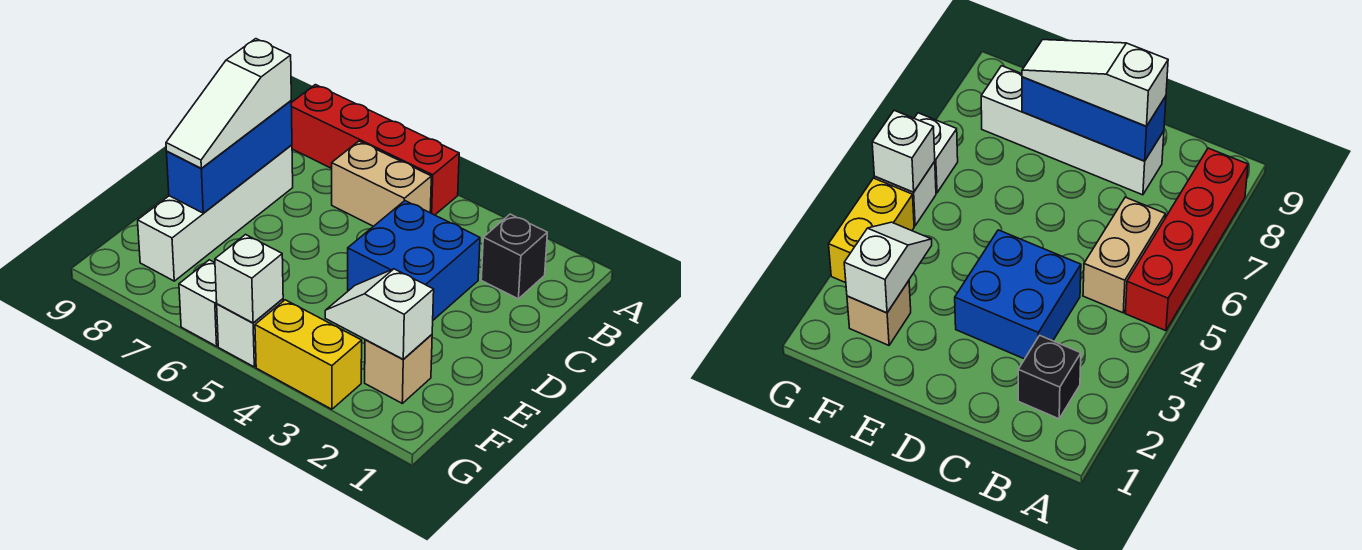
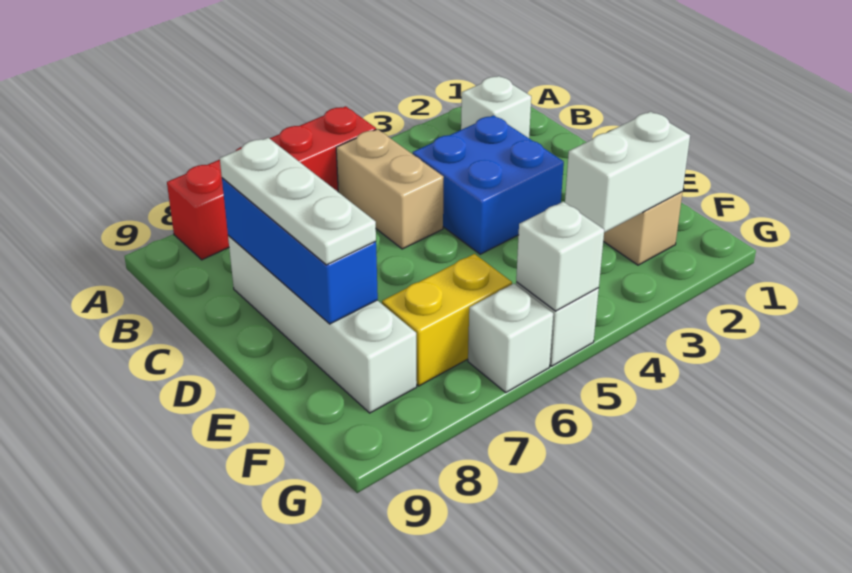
black 1x1 brick [481,214,547,299] -> white 1x1 brick [461,76,531,138]
tan 1x2 brick [332,141,431,226] -> tan 1x2 brick turned to [336,129,444,249]
white 1x3 slope [166,39,291,168] -> white 1x3 plate [220,138,376,265]
white 1x2 slope [325,269,434,359] -> white 1x2 brick [565,112,690,233]
yellow 1x2 brick [255,300,362,409] -> yellow 1x2 brick moved to [382,254,512,386]

